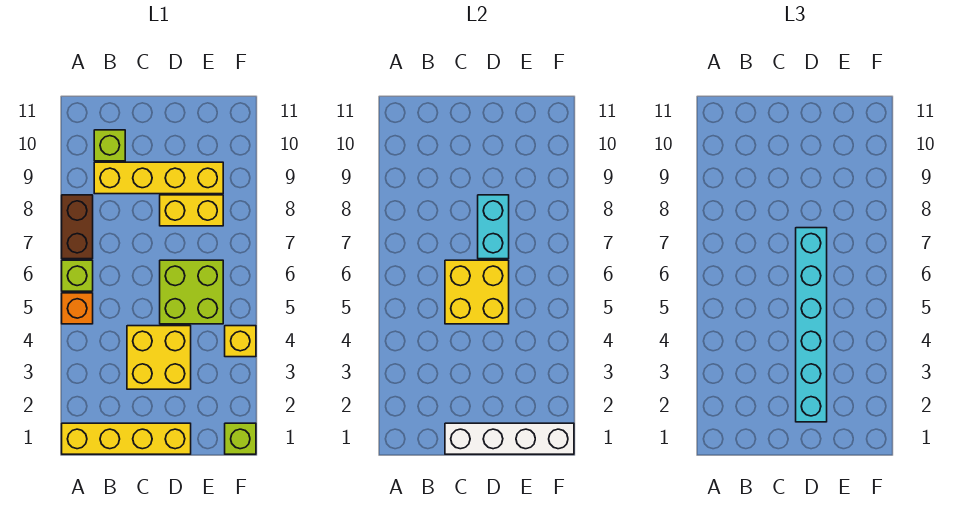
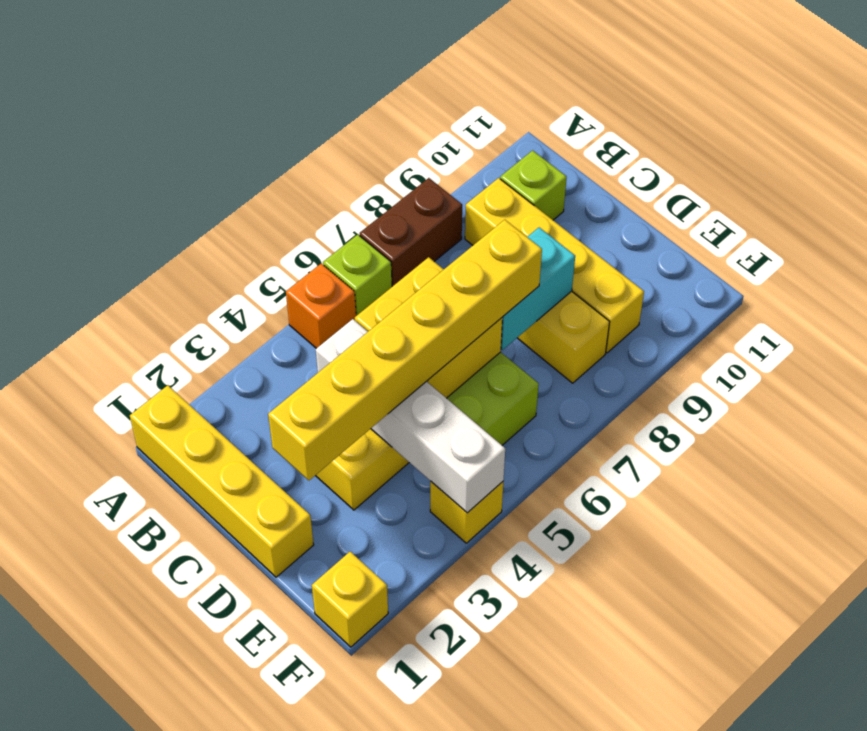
white 1x4 brick [445,423,574,454] -> white 1x4 brick moved to [316,319,505,513]
cyan 1x6 brick [796,228,827,422] -> yellow 1x6 brick [268,220,542,480]
lime 1x1 brick [225,423,256,454] -> yellow 1x1 brick [312,552,388,647]

